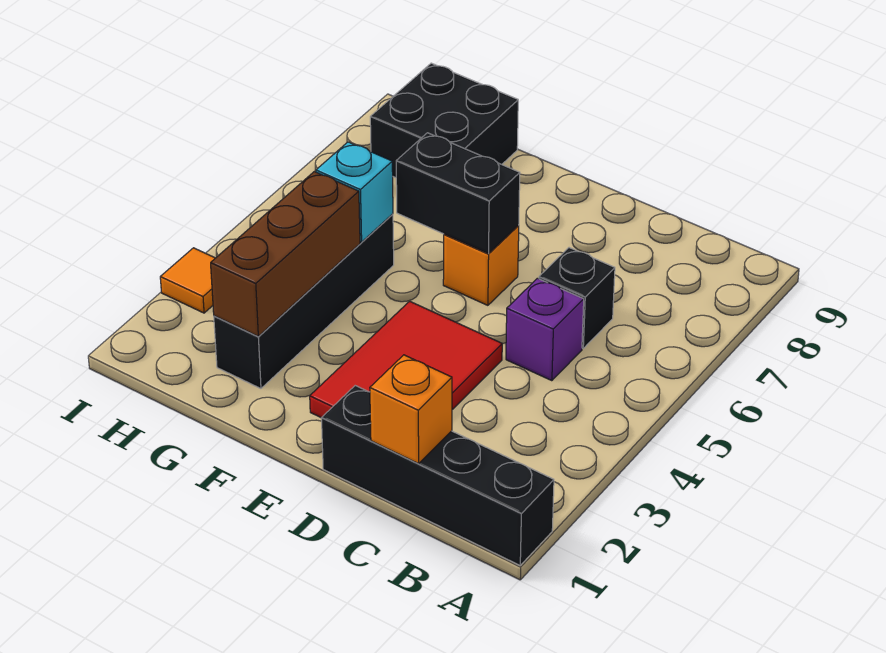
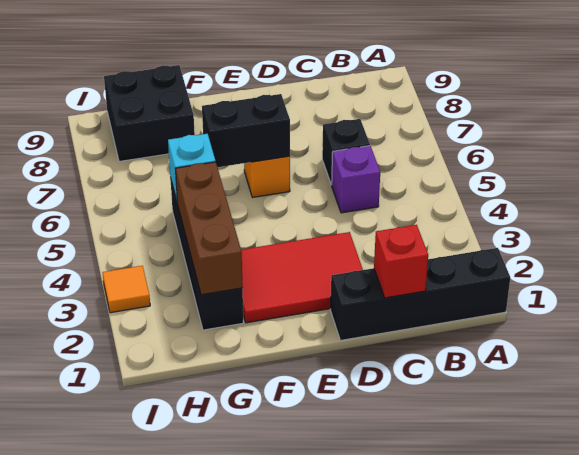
orange 1x1 brick [370,355,452,464] -> red 1x1 brick [374,225,428,298]
red 2x3 tile [310,301,502,418] -> red 2x3 tile turned to [241,232,363,323]

